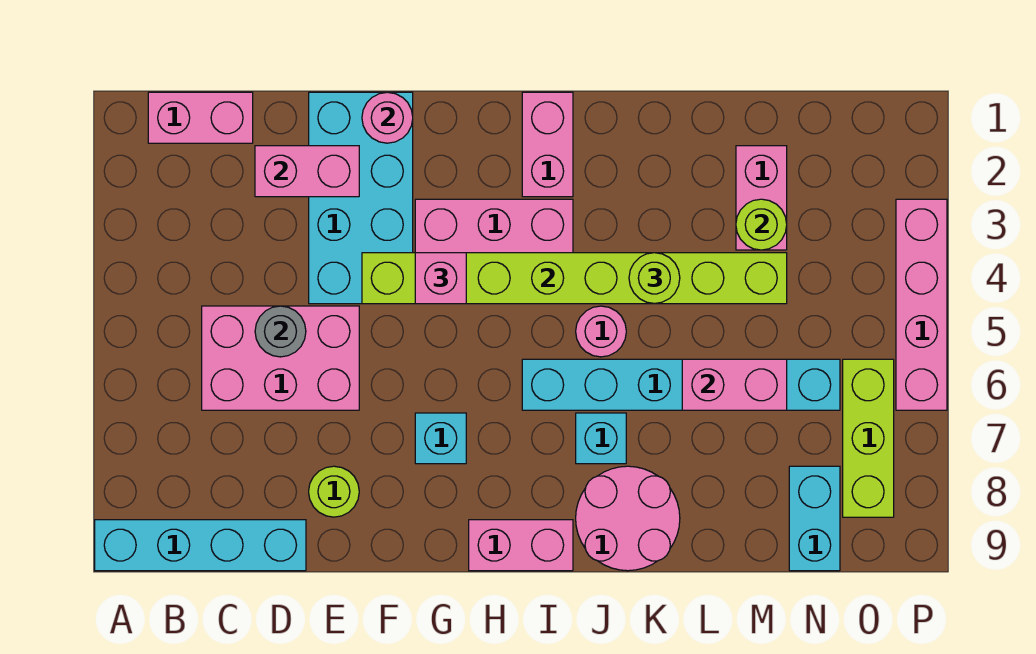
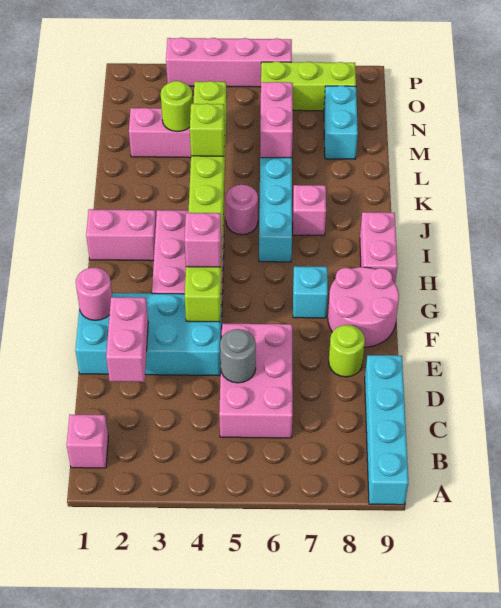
pink 1x2 brick [148,92,253,143] -> pink 1x1 brick [67,415,108,468]
cyan 1x1 brick [576,413,626,464] -> pink 1x1 brick [293,185,326,236]
pink 2x2 round brick [576,466,680,571] -> pink 2x2 round brick moved to [328,267,399,347]
lime 1x1 round brick [629,253,680,304] -> lime 1x1 brick [190,104,225,156]
cyan 1x2 brick [789,466,840,571] -> cyan 1x2 brick turned to [324,86,358,159]

